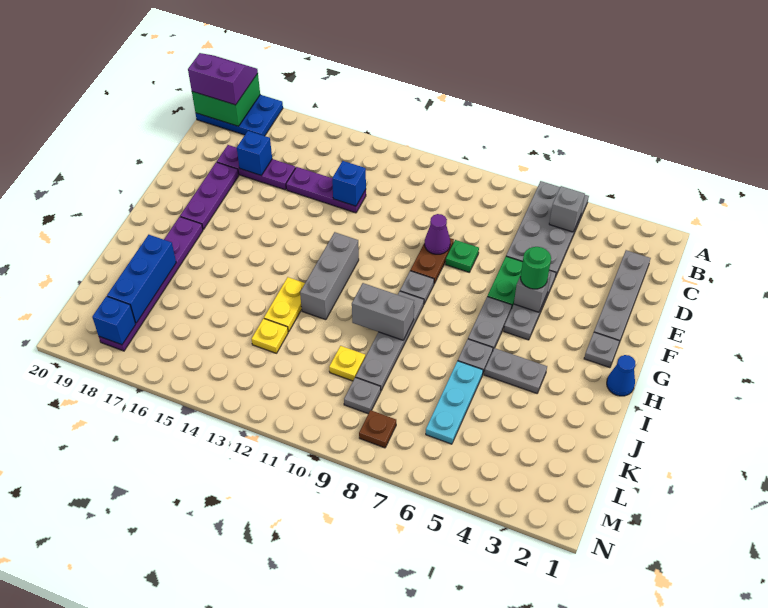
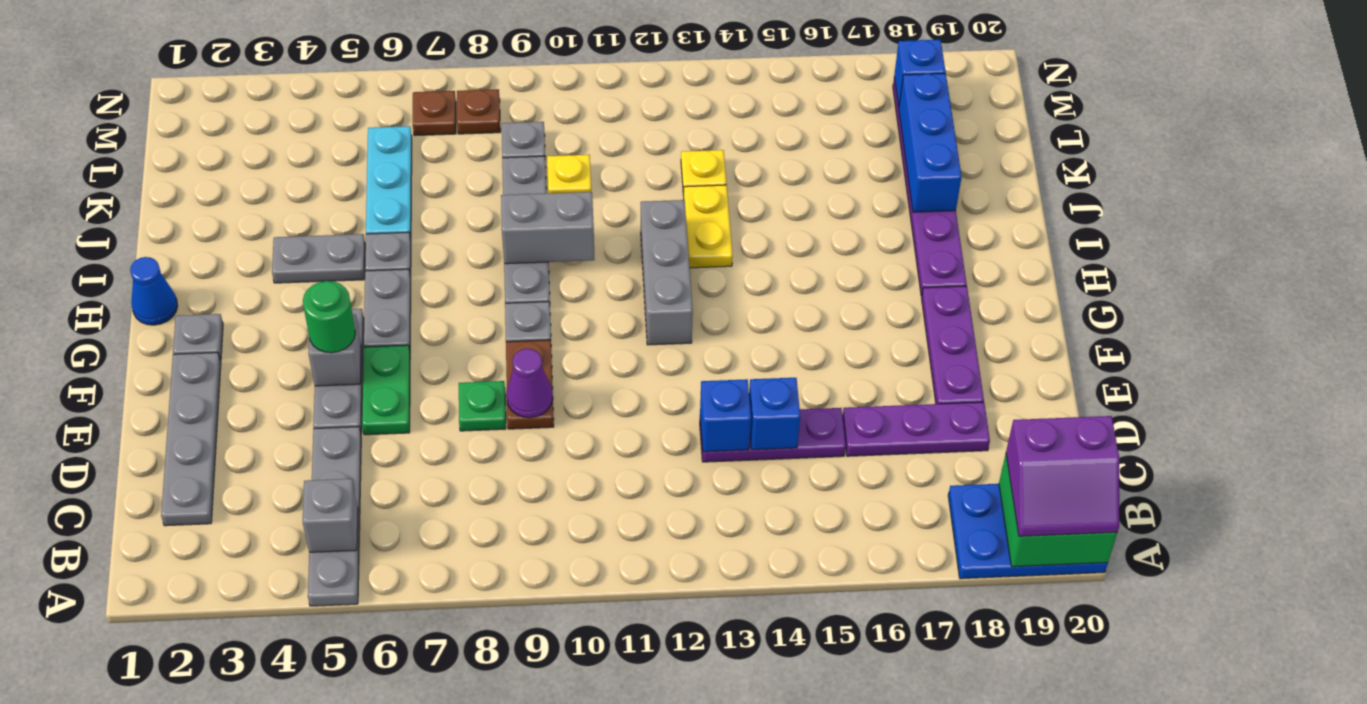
grey 2x4 plate [506,181,589,277] -> grey 1x4 plate [308,427,361,606]
blue 1x1 brick [237,131,272,175] -> blue 1x1 brick moved to [749,378,800,450]
none -> brown 1x1 plate [413,91,456,136]

